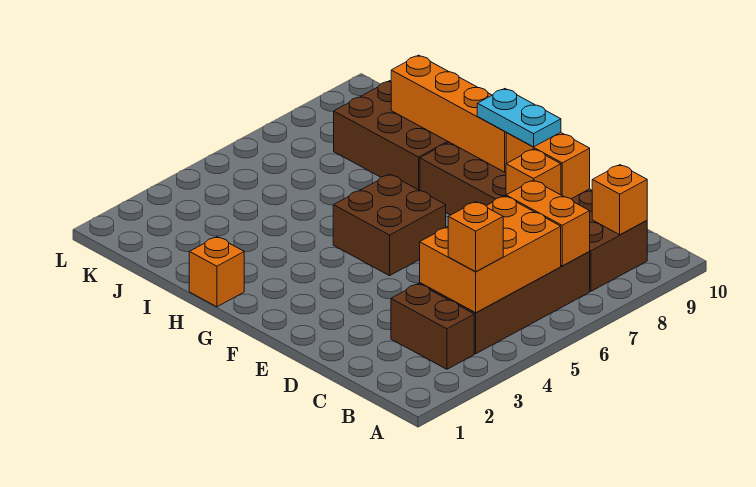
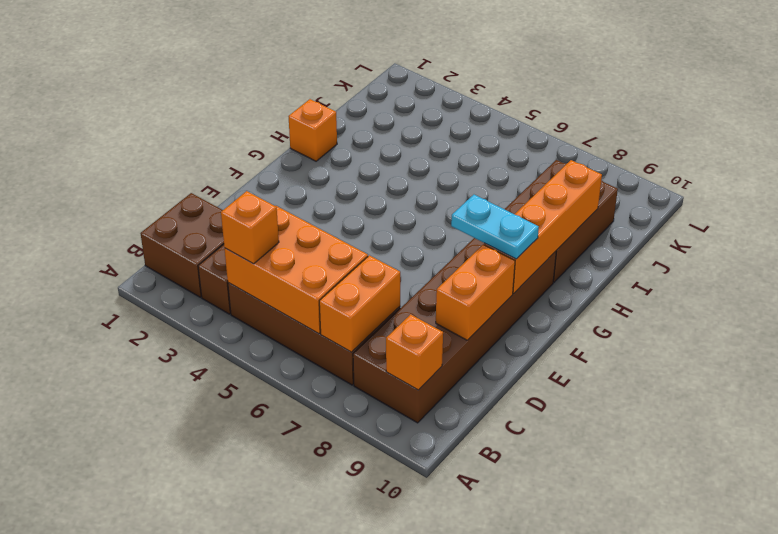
orange 1x1 brick [506,149,561,195] -> none
cyan 1x2 plate [477,89,561,147] -> cyan 1x2 plate turned to [451,195,539,259]
brown 2x2 brick [333,174,446,276] -> brown 2x2 brick moved to [140,193,224,297]

